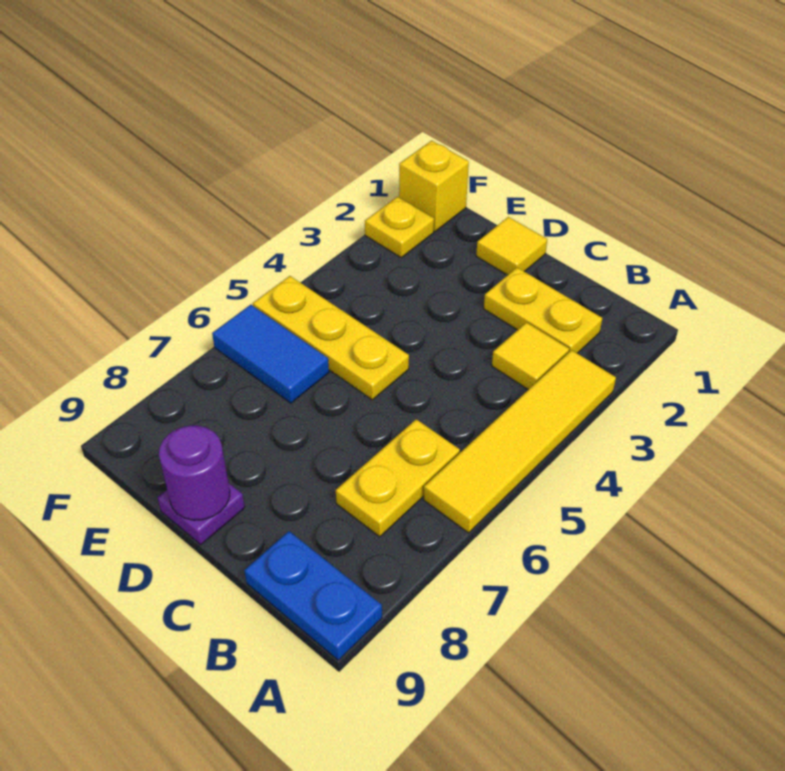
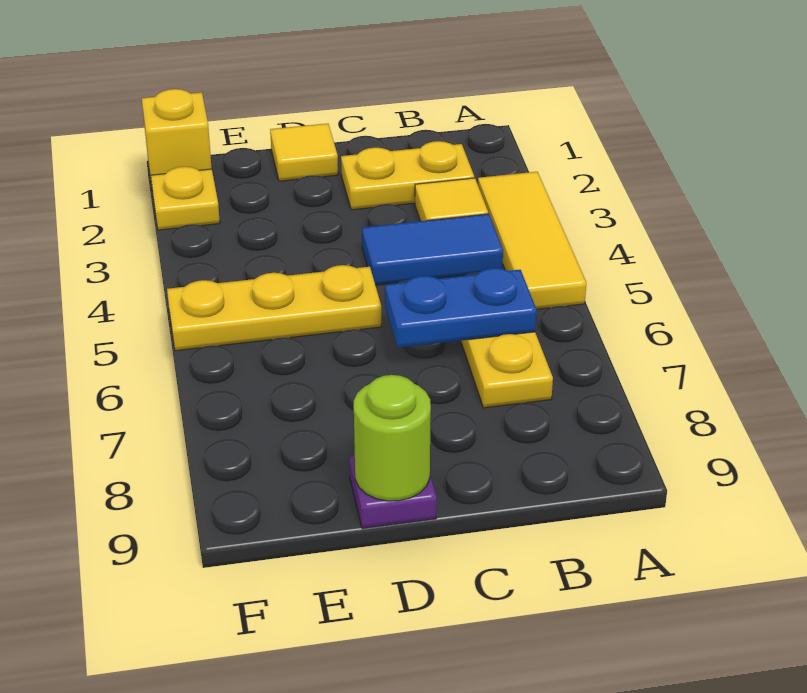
yellow 1x4 tile [424,350,616,533] -> yellow 1x3 tile [478,172,586,309]
blue 1x2 plate [244,531,382,660] -> blue 1x2 plate moved to [385,268,537,348]
purple 1x1 round brick [159,426,230,520] -> lime 1x1 round brick [354,375,431,501]
blue 1x2 tile [212,305,329,403] -> blue 1x2 tile moved to [362,214,503,285]

